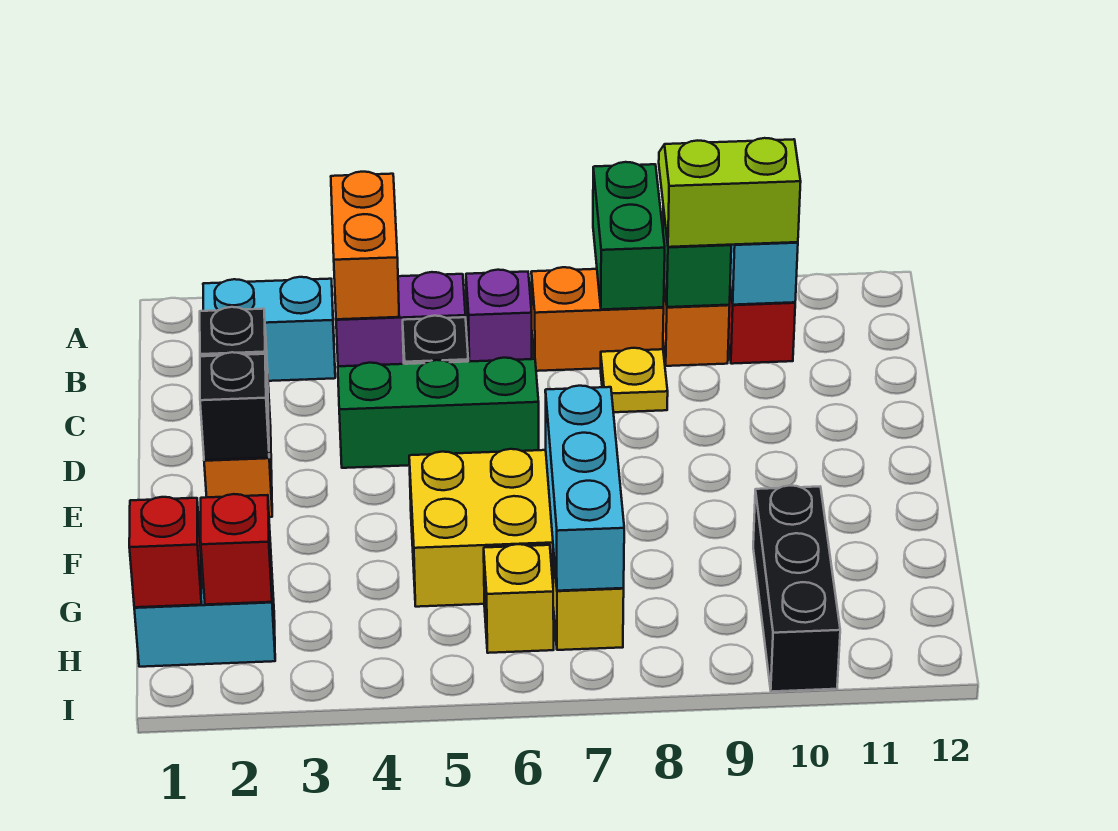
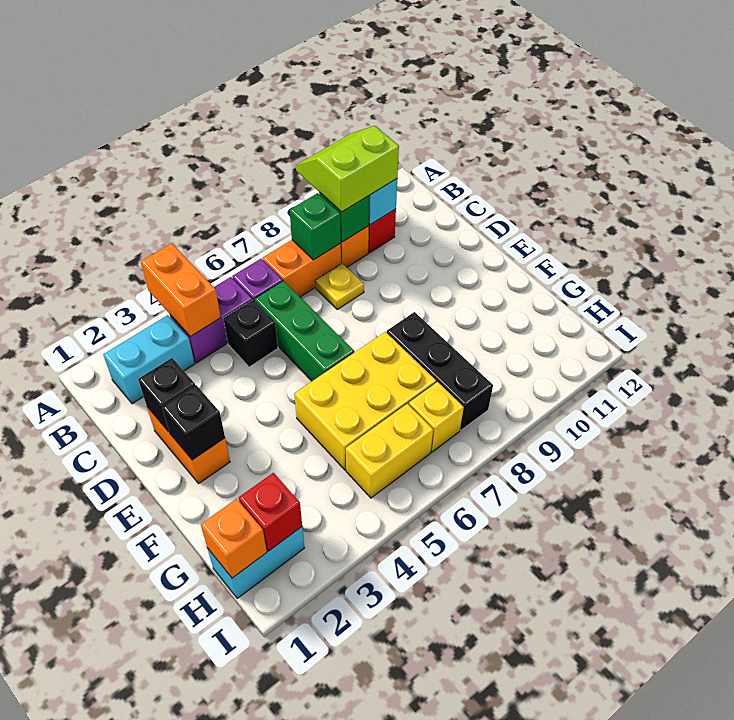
green 1x2 brick [593,162,665,310] -> green 1x1 brick [290,193,341,260]
green 1x3 brick [338,358,539,468] -> green 1x3 brick turned to [255,281,354,381]
cyan 1x3 brick [545,386,624,591] -> none
black 1x3 brick [753,485,840,692] -> black 1x3 brick moved to [387,312,493,430]
red 1x1 brick [129,497,202,607] -> orange 1x1 brick [201,499,267,578]
yellow 1x1 brick [484,544,554,653] -> yellow 1x2 brick [346,404,433,498]

